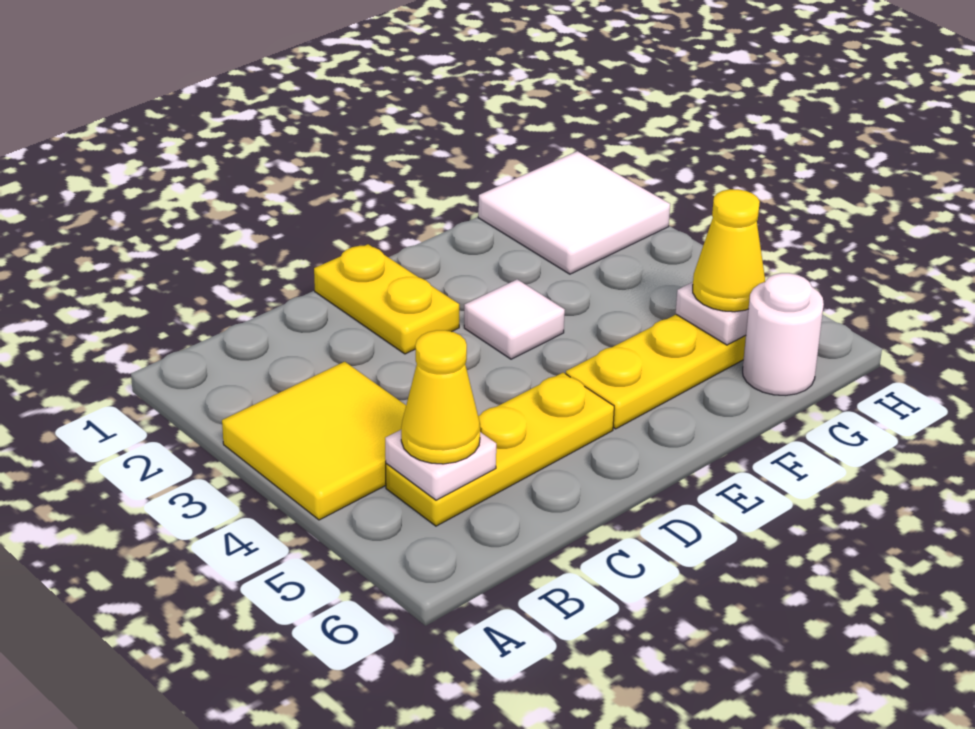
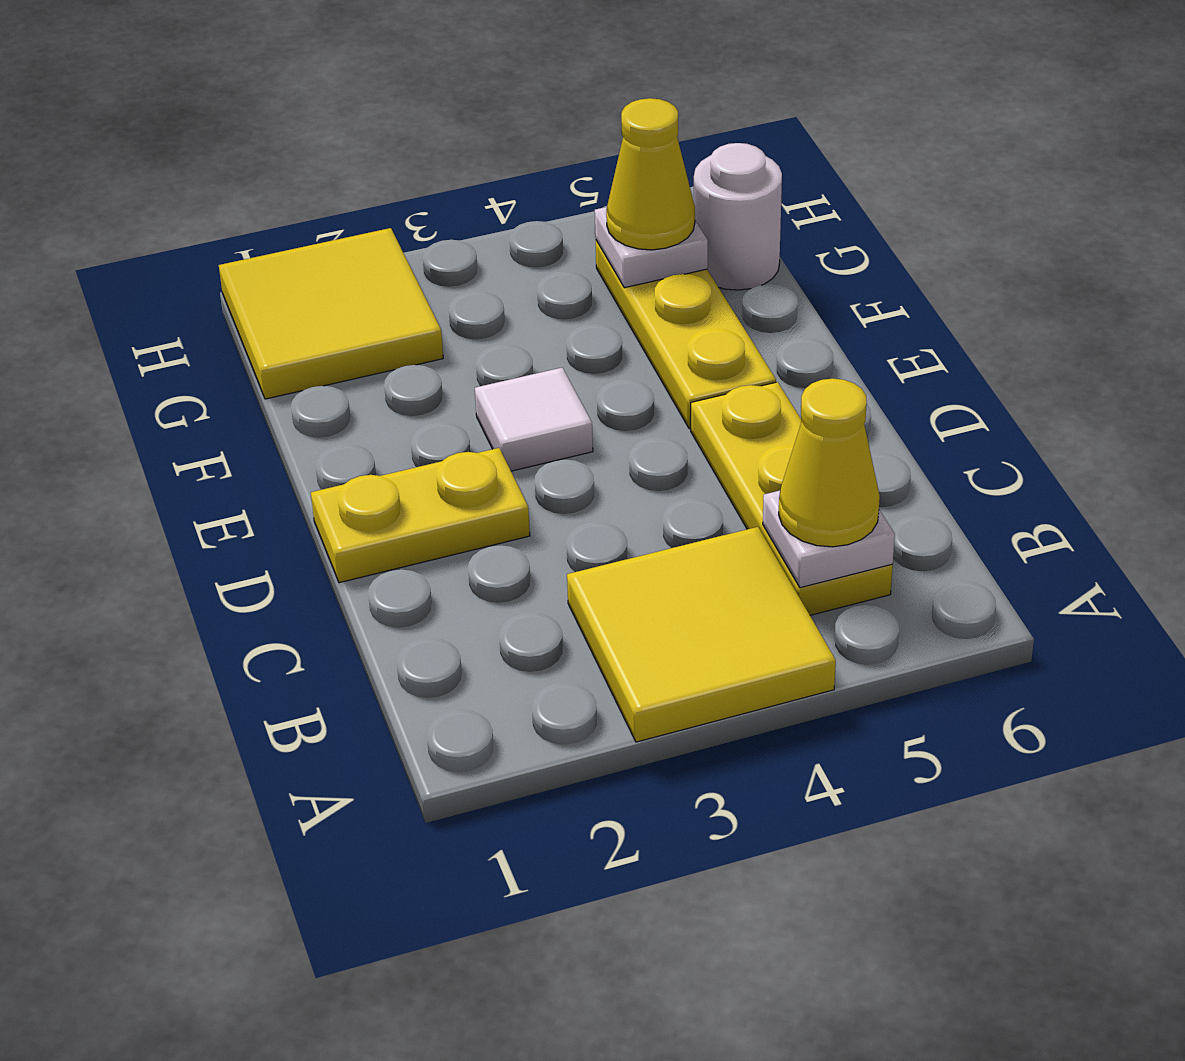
white 2x2 tile [478,151,670,274] -> yellow 2x2 tile [219,228,443,399]

